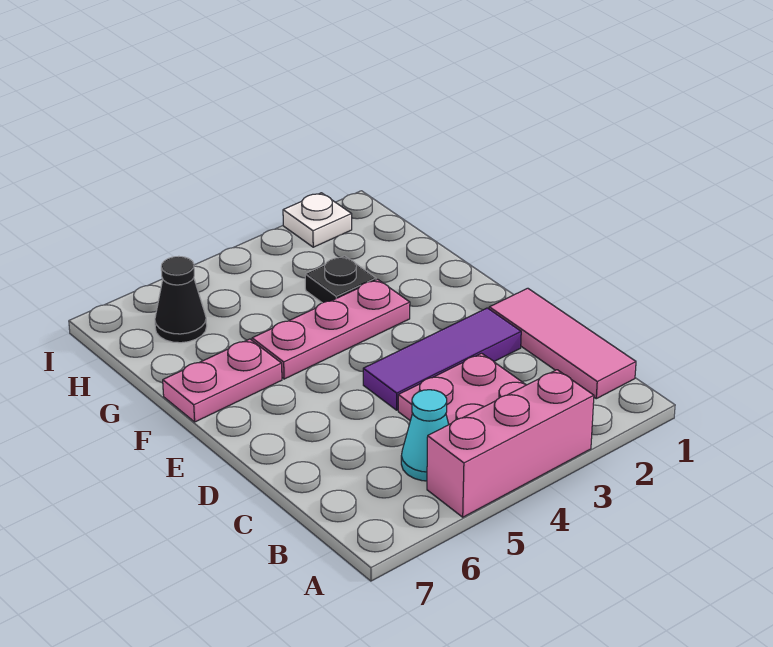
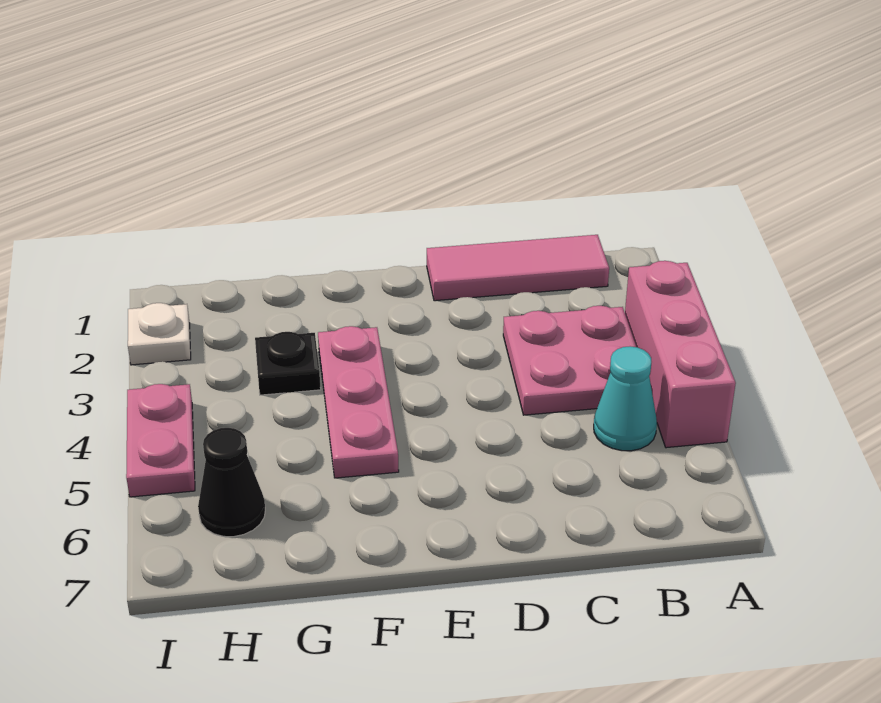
purple 1x3 tile [363,308,521,410] -> none
pink 1x2 plate [163,339,282,422] -> pink 1x2 plate moved to [126,384,195,497]

